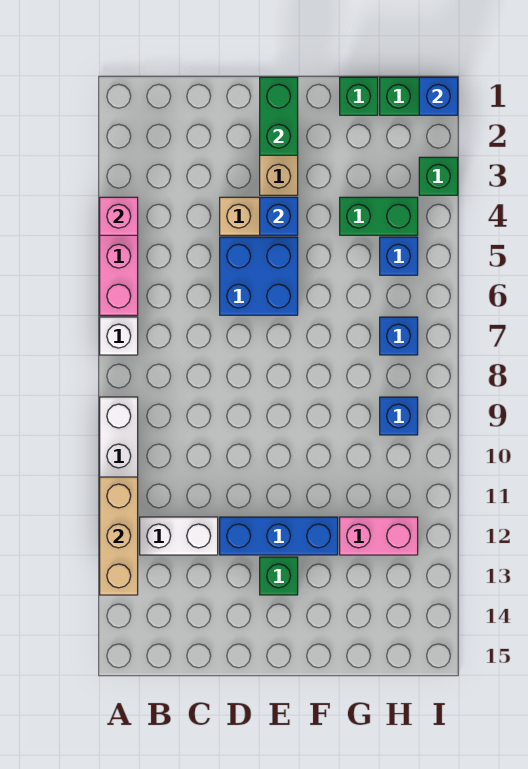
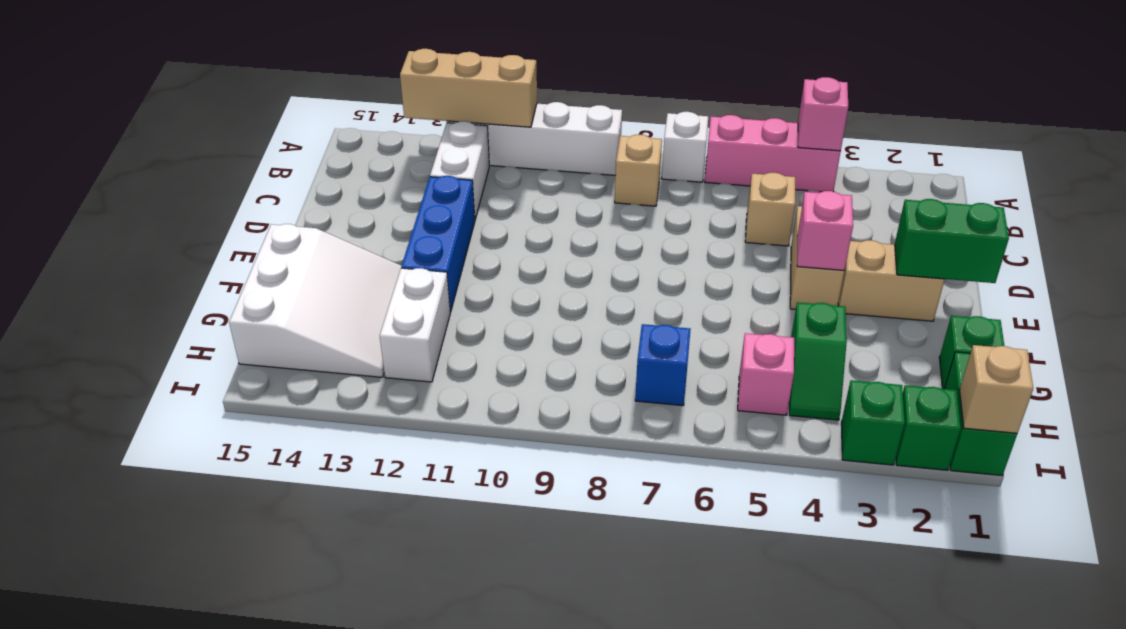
none -> tan 1x1 brick [615,135,662,206]
none -> tan 1x1 brick [745,173,795,246]
blue 2x2 brick [220,237,298,315] -> none
blue 1x1 brick [260,197,298,235] -> pink 1x1 brick [797,191,853,271]
green 1x1 brick [260,557,298,595] -> green 1x1 brick moved to [896,385,961,470]
none -> white 3x3 slope [229,224,401,377]
green 1x2 brick [340,197,418,235] -> green 1x2 slope [789,302,847,420]
pink 1x2 brick [340,517,418,555] -> white 1x2 brick [380,268,450,382]
blue 1x1 brick [380,237,418,275] -> pink 1x1 brick [738,333,794,415]
blue 1x1 brick [380,397,418,435] -> none
blue 1x1 brick [419,77,458,115] -> tan 1x1 brick [959,345,1033,433]

